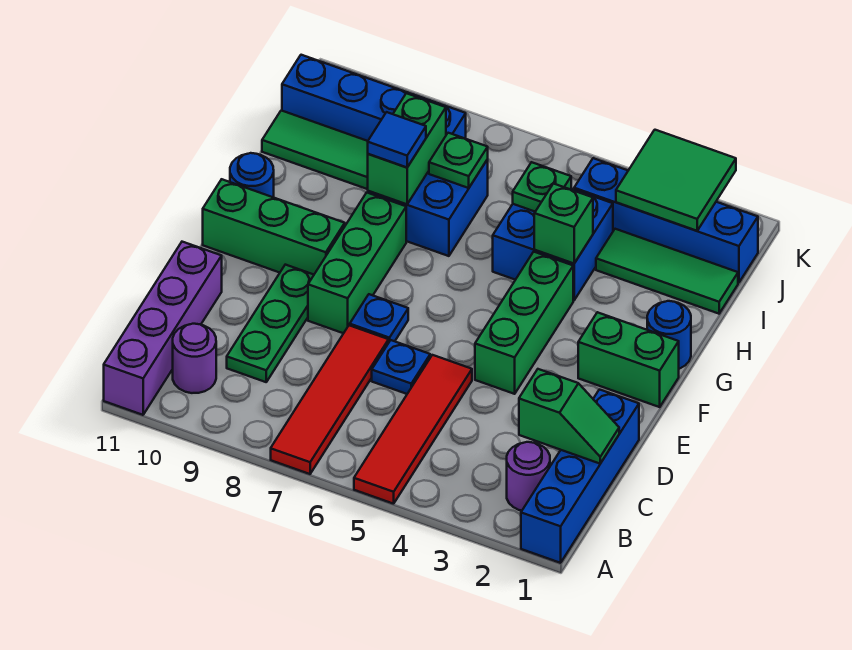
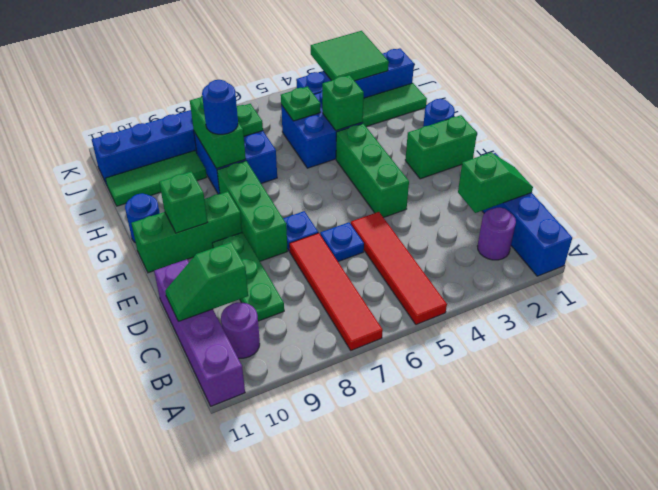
none -> green 1x2 slope [165,242,248,321]
none -> green 1x1 brick [159,172,207,233]
blue 1x1 tile [368,112,426,168] -> blue 1x1 round brick [202,80,238,134]

